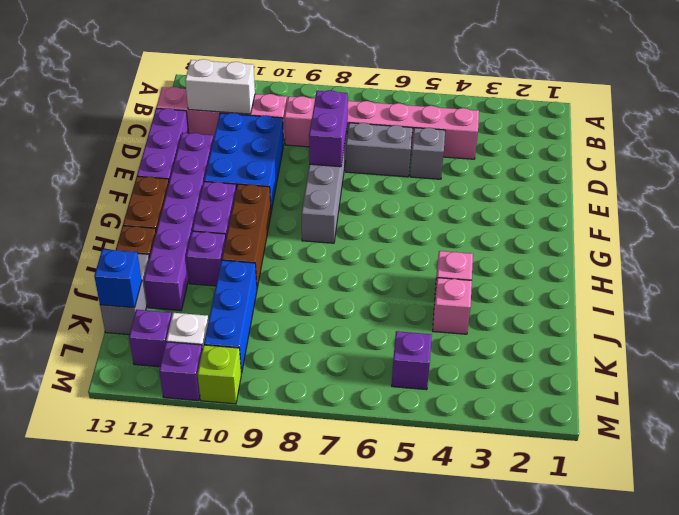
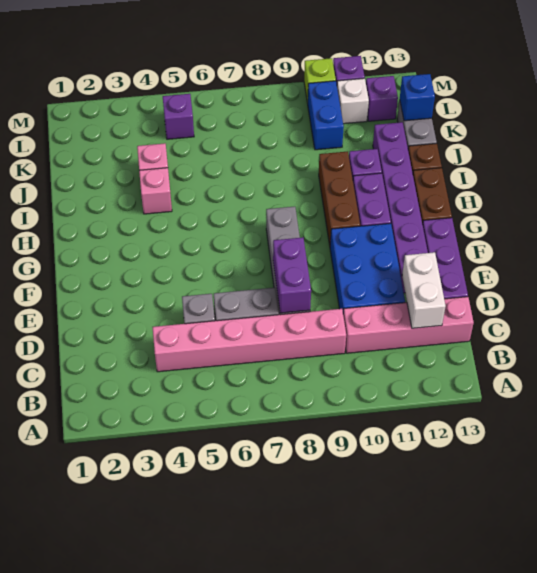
white 1x2 brick [185,59,255,114] -> white 1x2 brick turned to [402,252,446,328]
blue 1x3 brick [204,260,257,373] -> blue 1x2 brick [308,81,344,150]

